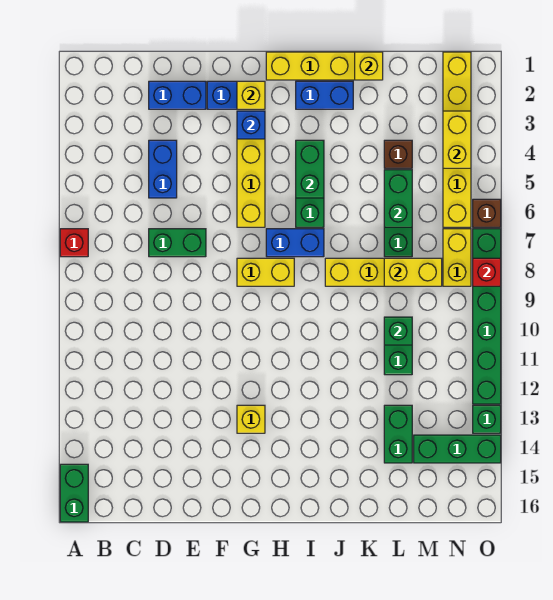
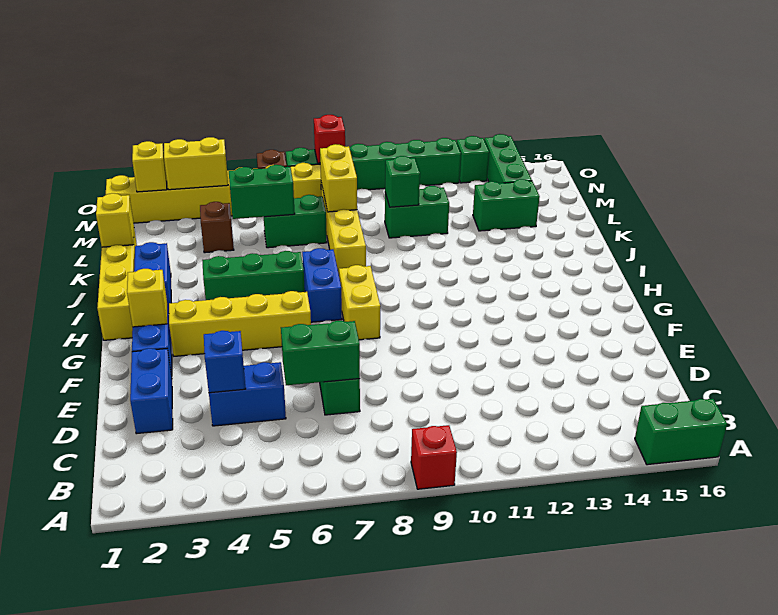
red 1x1 brick [60,229,88,257] -> red 1x1 brick moved to [411,425,457,489]
blue 1x1 brick [237,111,265,139] -> blue 1x1 brick moved to [204,331,246,393]
yellow 1x1 brick [237,405,265,433] -> yellow 1x1 brick moved to [132,141,167,192]
green 1x2 brick [296,140,324,198] -> green 1x2 brick moved to [281,320,360,385]

